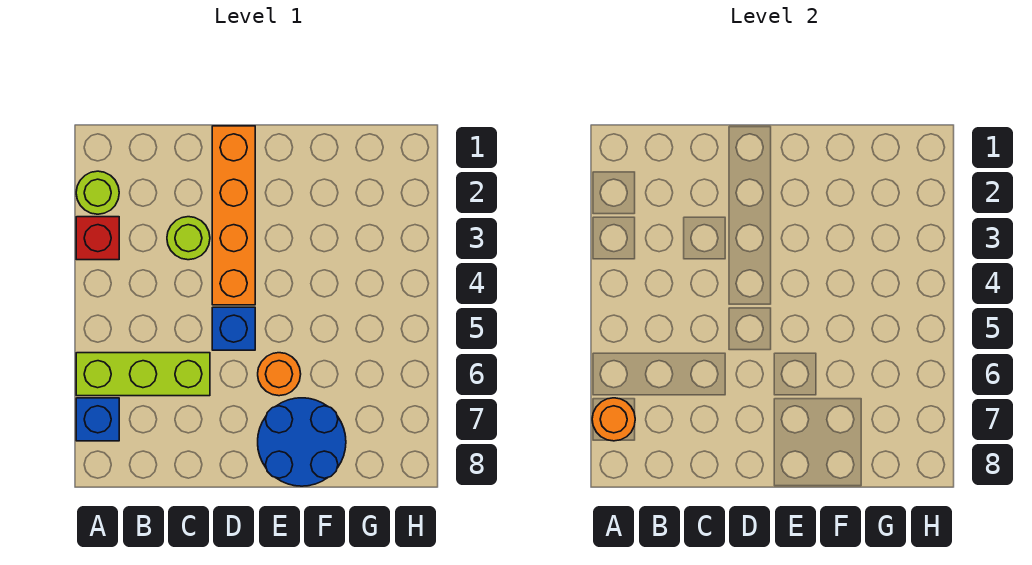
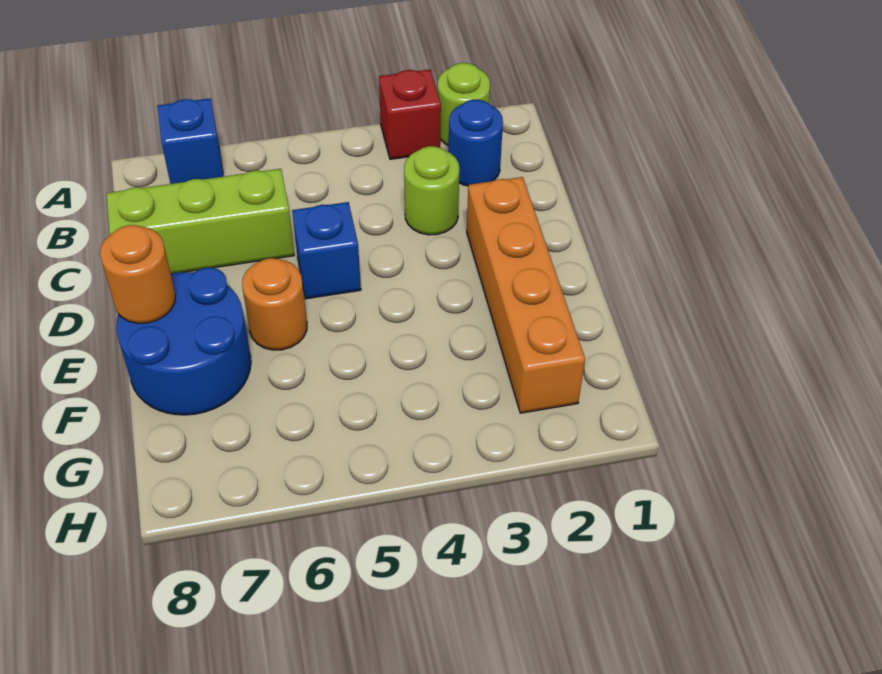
lime 1x3 brick [76,353,210,396] -> lime 1x3 brick turned to [106,169,294,274]
orange 1x1 round brick [592,398,635,441] -> orange 1x1 round brick moved to [100,225,176,323]
none -> blue 1x1 round brick [449,100,503,186]
orange 1x4 brick [212,126,255,305] -> orange 1x4 brick turned to [467,177,585,413]

